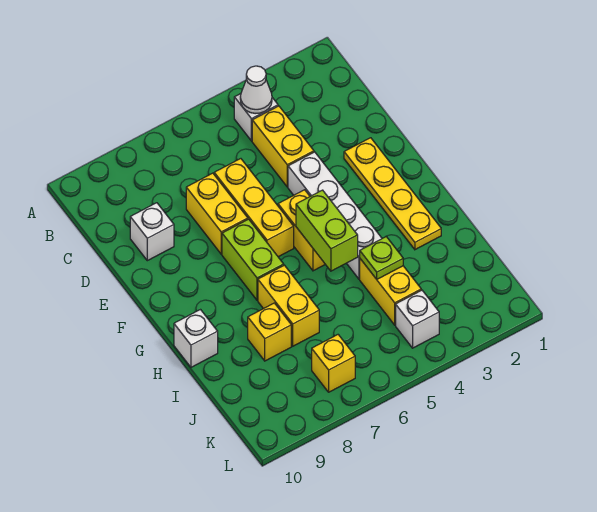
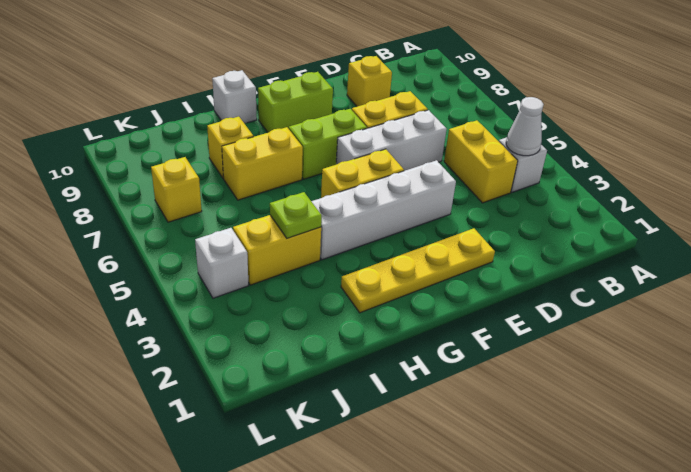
yellow 1x2 brick [252,106,314,187] -> yellow 1x2 brick turned to [444,120,518,203]
yellow 1x3 brick [214,159,294,257] -> white 1x3 brick [336,110,447,171]
white 1x1 brick [130,203,174,261] -> yellow 1x1 brick [347,56,392,107]
lime 1x2 brick [296,190,358,271] -> lime 1x2 brick moved to [258,72,333,132]

